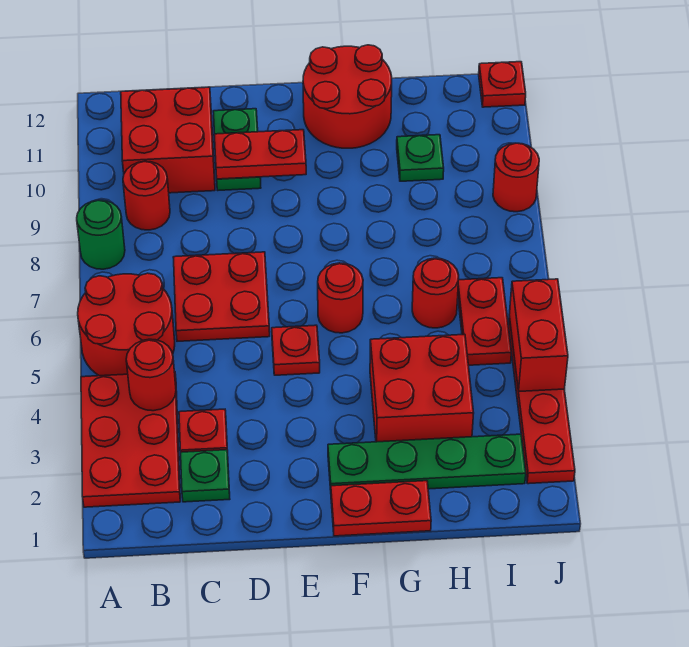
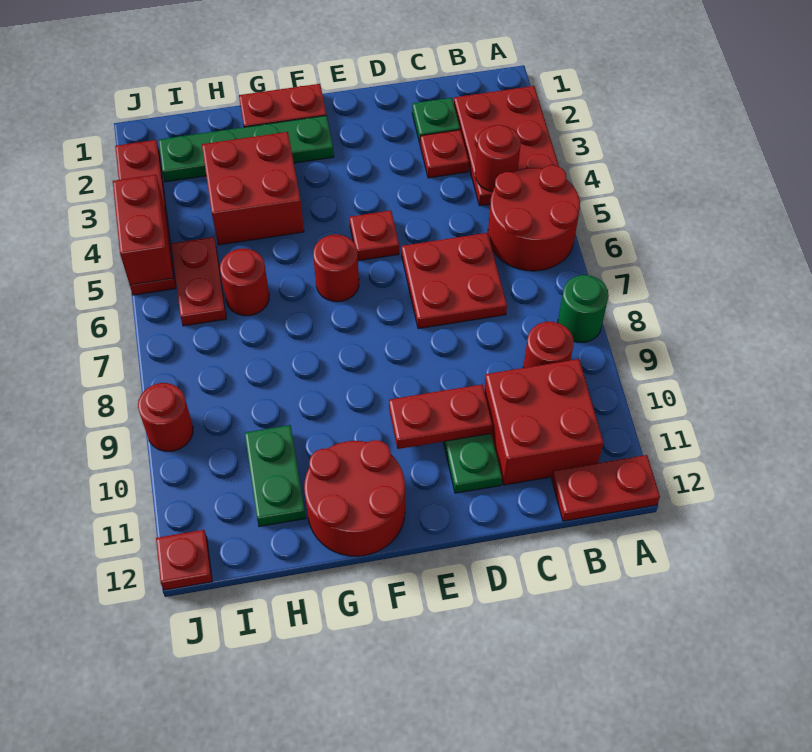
none -> red 1x2 plate [552,455,660,521]
green 1x1 plate [397,135,444,181] -> green 1x2 plate [245,425,306,526]

